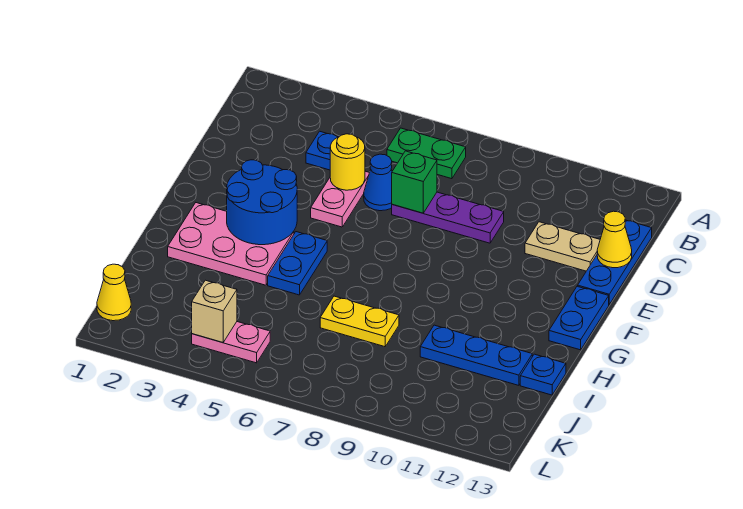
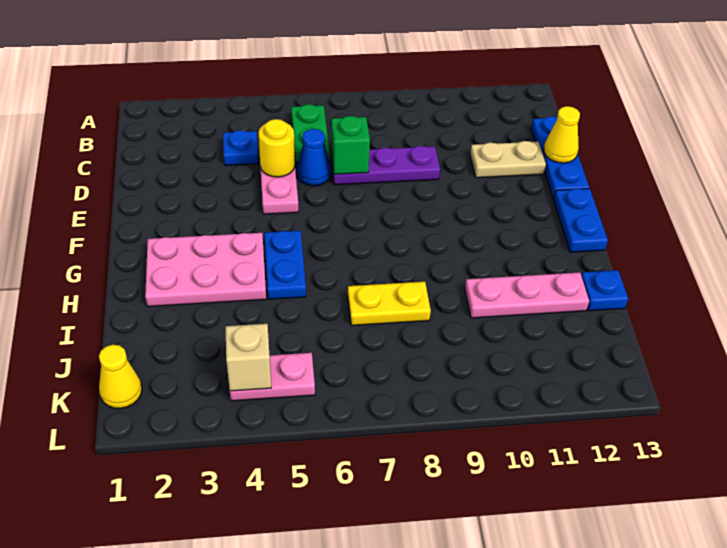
green 1x2 plate [387,128,466,179] -> green 1x2 plate turned to [291,104,329,162]
blue 2x2 round brick [227,160,297,245] -> none
blue 1x3 plate [420,325,532,385] -> pink 1x3 plate [465,272,589,318]

